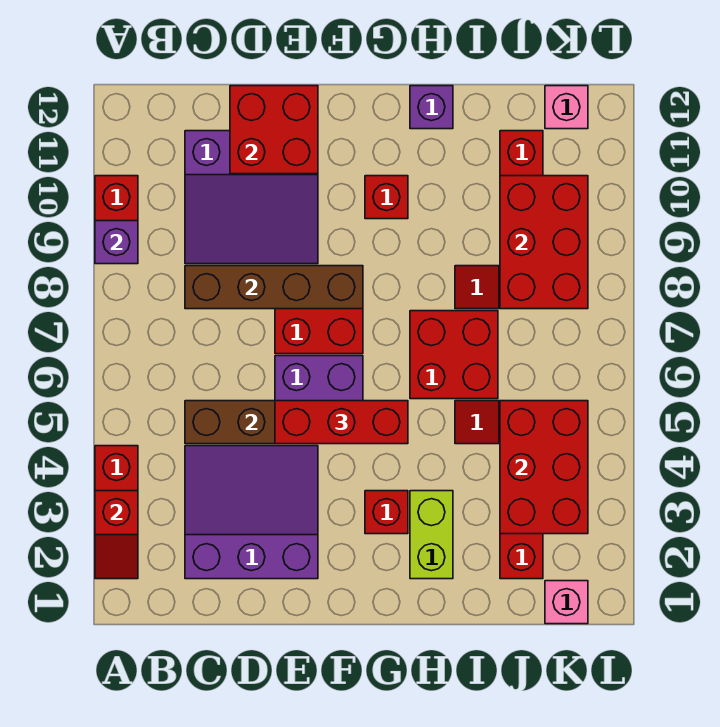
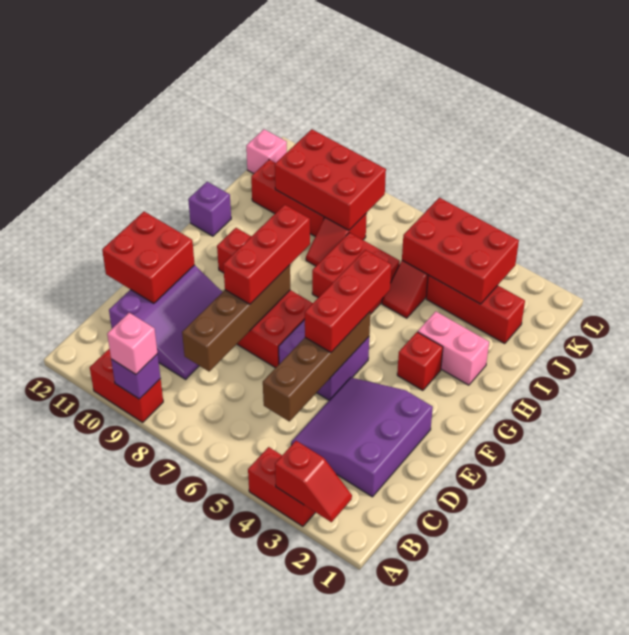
none -> red 1x3 brick [223,205,310,304]
lime 1x2 brick [410,491,453,579] -> pink 1x2 brick [418,311,489,385]
pink 1x1 brick [545,581,588,624] -> pink 1x1 brick moved to [107,313,158,374]

